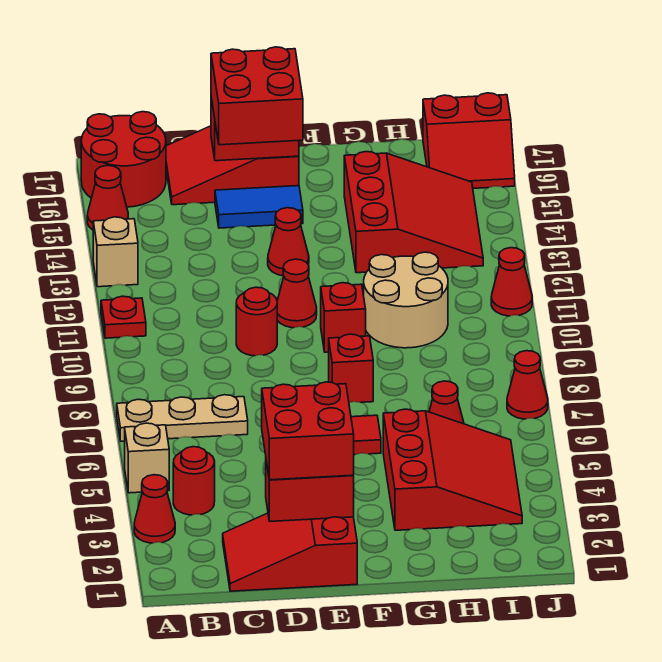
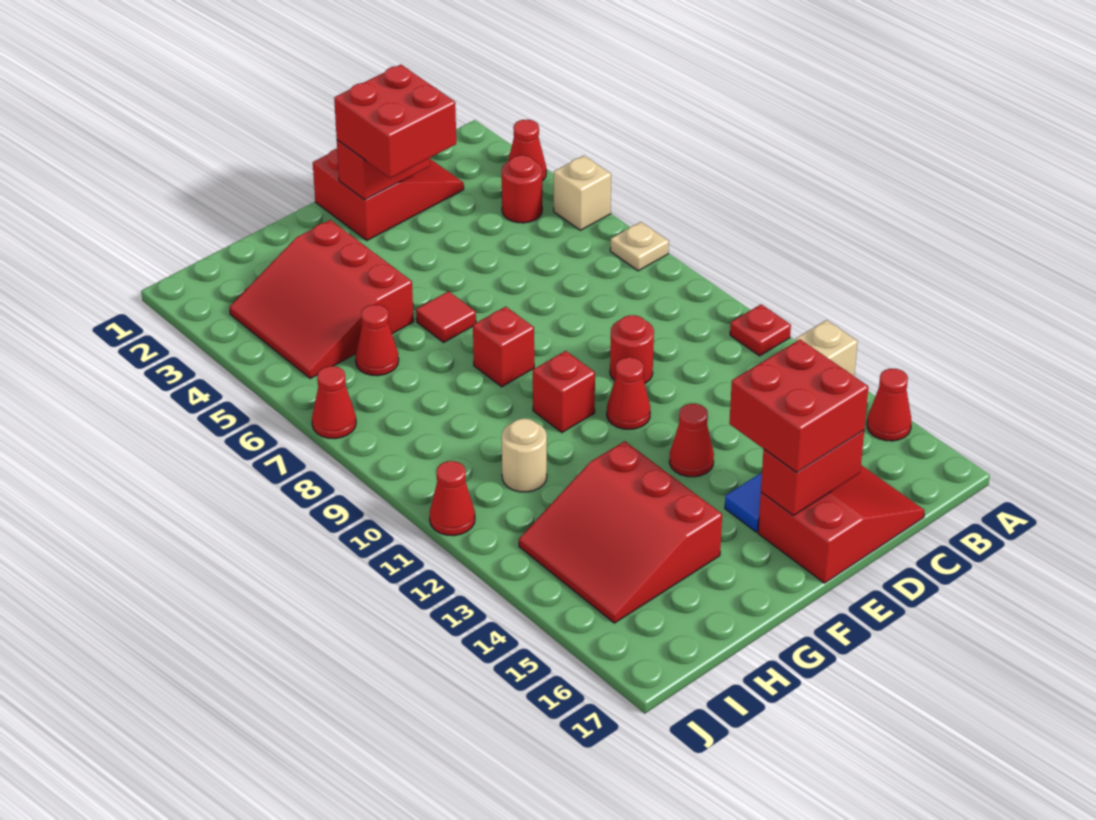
tan 1x3 plate [117,395,248,441] -> tan 1x1 plate [610,222,669,271]
red 2x2 round brick [81,112,166,207] -> none
tan 2x2 round brick [364,252,448,348] -> tan 1x1 round brick [502,419,547,492]
red 2x2 slope [423,93,515,188] -> none

